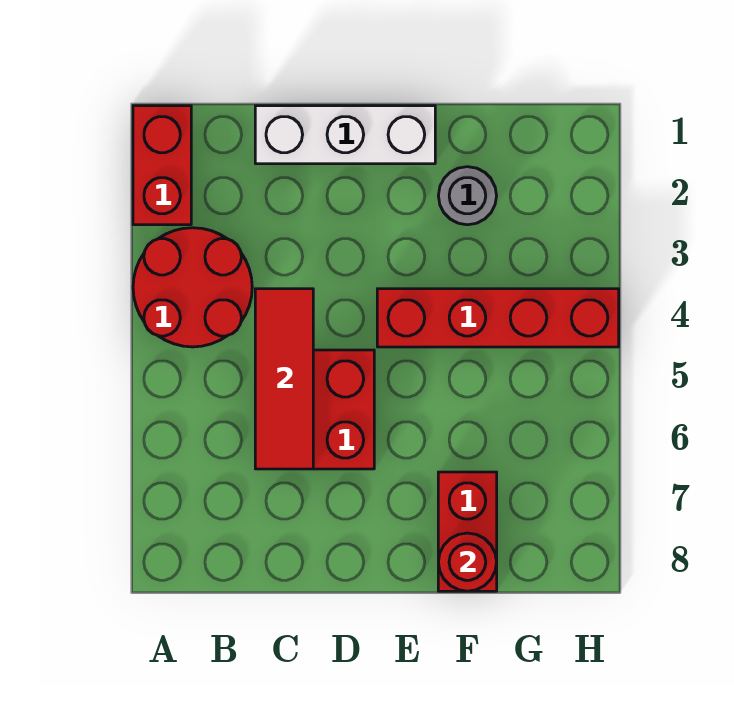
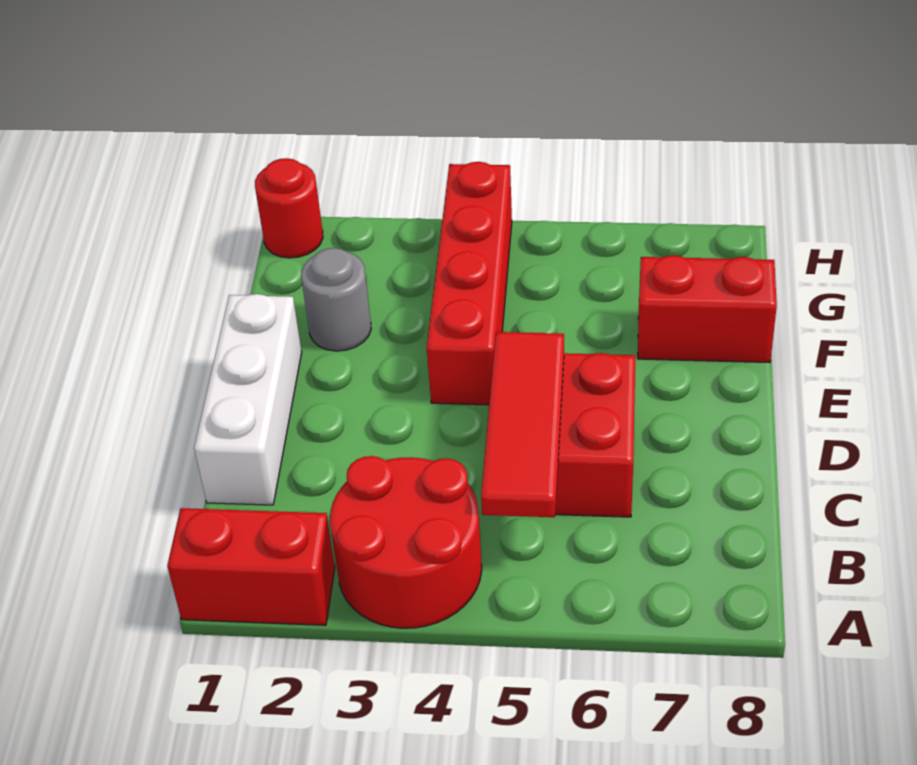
red 1x3 tile [255,289,313,469] -> red 1x3 tile turned to [481,332,564,517]
red 1x1 round brick [438,533,497,591] -> red 1x1 round brick moved to [255,158,323,258]

